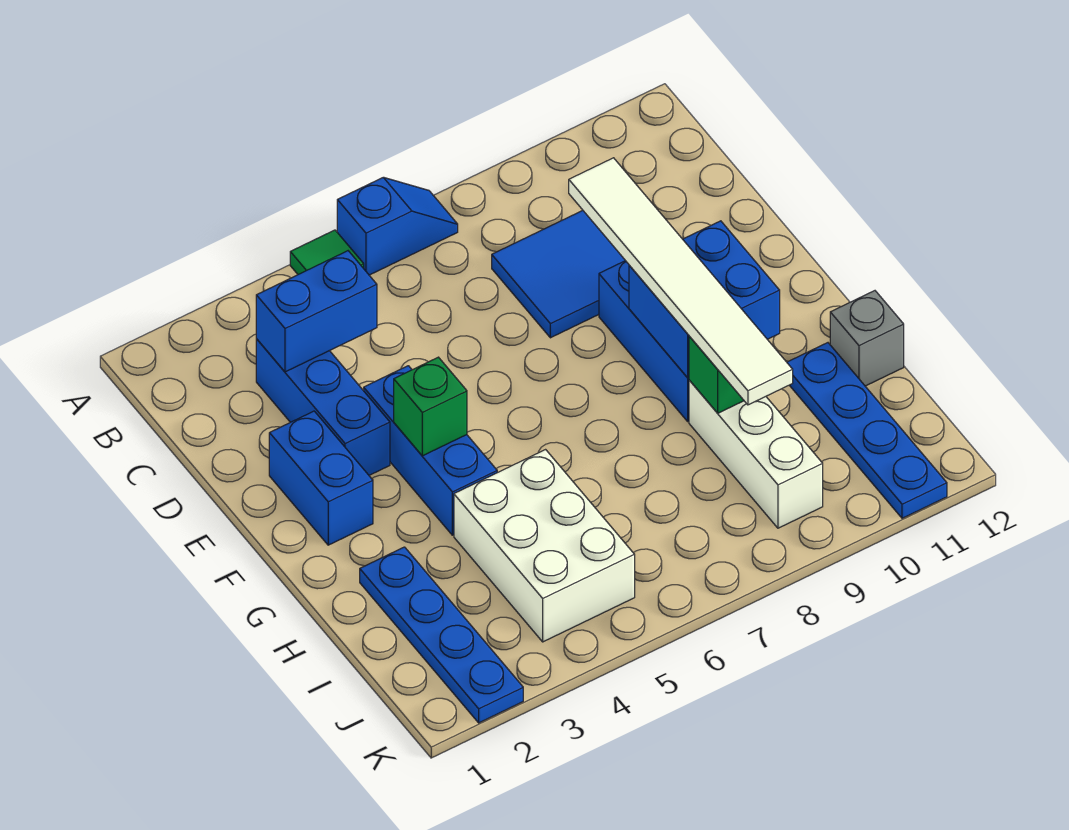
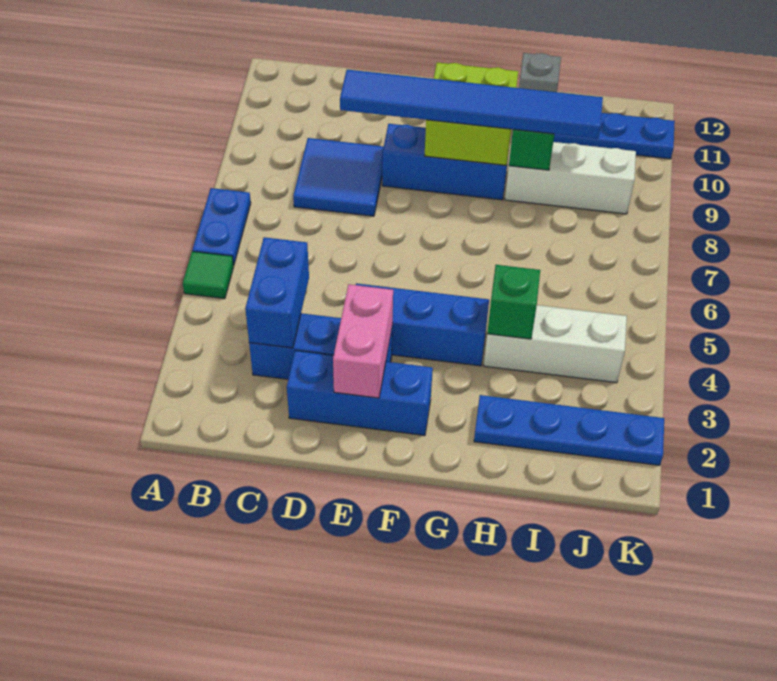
blue 1x2 slope [337,177,458,275] -> blue 1x2 plate [192,188,251,265]
white 1x6 tile [569,158,793,405] -> blue 1x6 tile [340,70,603,139]
blue 1x2 brick [269,411,373,545] -> blue 1x3 brick [287,350,433,435]
none -> pink 1x2 brick [333,284,393,398]
green 1x1 brick [394,357,467,456] -> green 1x1 brick moved to [487,265,540,339]
blue 2x2 brick [629,221,780,378] -> lime 2x2 brick [425,62,518,165]
white 2x3 brick [454,450,635,642] -> white 1x3 brick [484,305,627,383]

